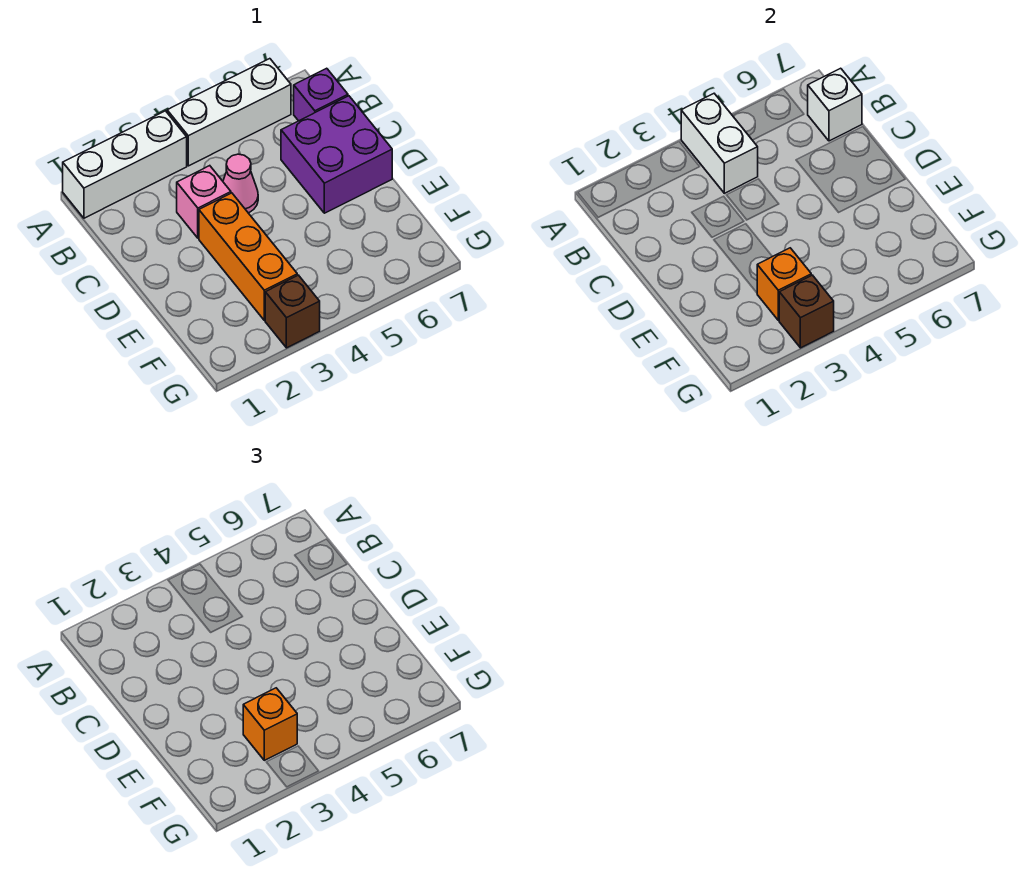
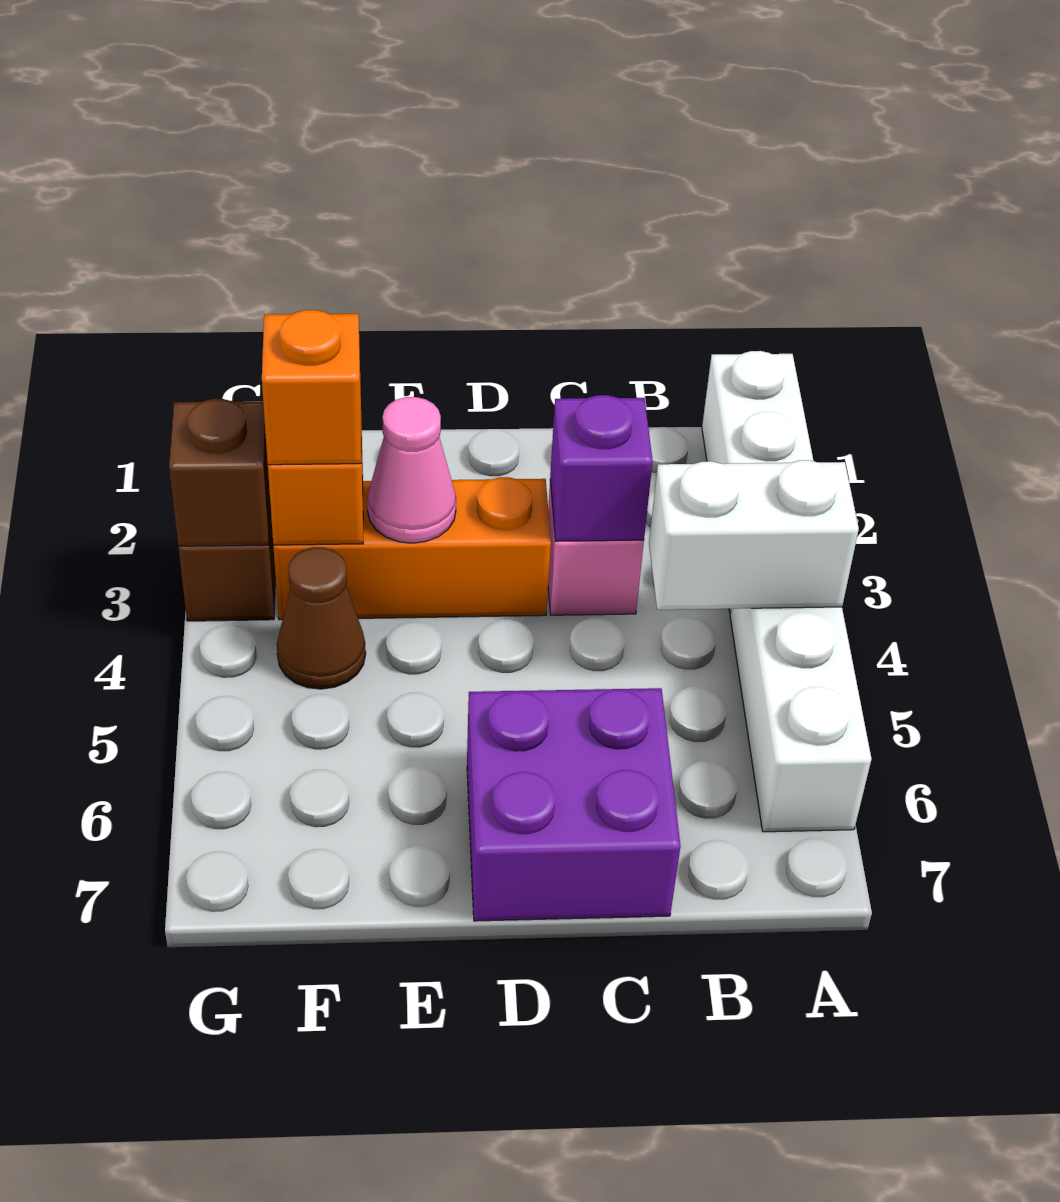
purple 1x1 brick [294,68,348,121] -> purple 1x1 brick moved to [550,395,653,541]
white 1x1 brick [808,68,862,141] -> none
pink 1x1 cone [223,154,258,213] -> pink 1x1 cone moved to [367,397,456,543]
none -> brown 1x1 cone [277,547,366,689]

